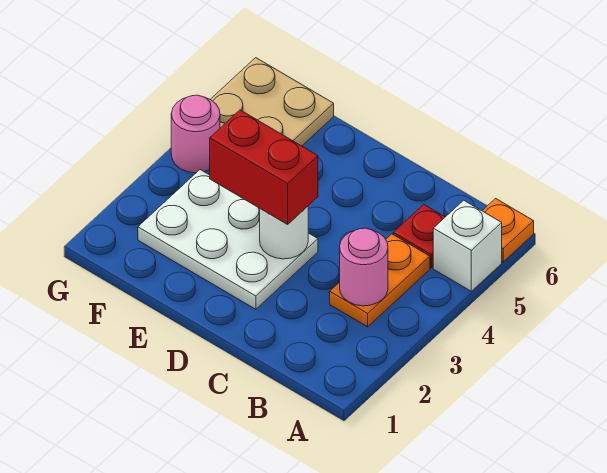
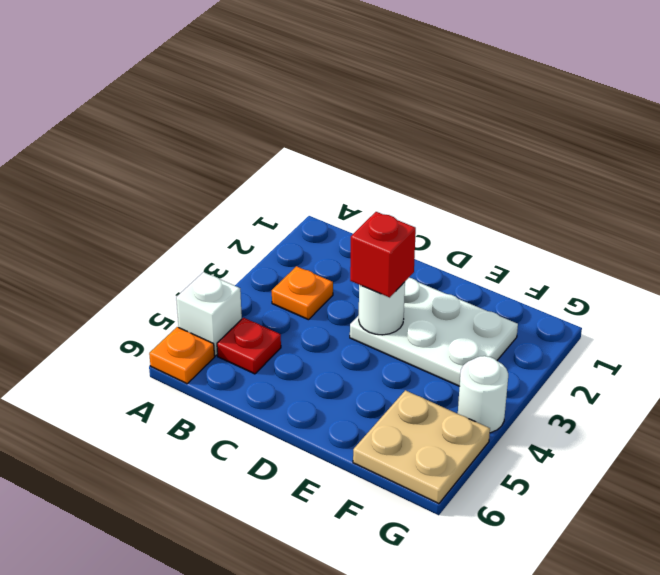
orange 1x2 plate [330,234,430,327] -> orange 1x1 plate [272,266,333,320]
pink 1x1 round brick [340,228,388,306] -> none
red 1x2 brick [210,110,318,224] -> red 1x1 brick [350,212,416,297]
pink 1x1 round brick [171,95,220,173] -> white 1x1 round brick [458,356,508,433]

